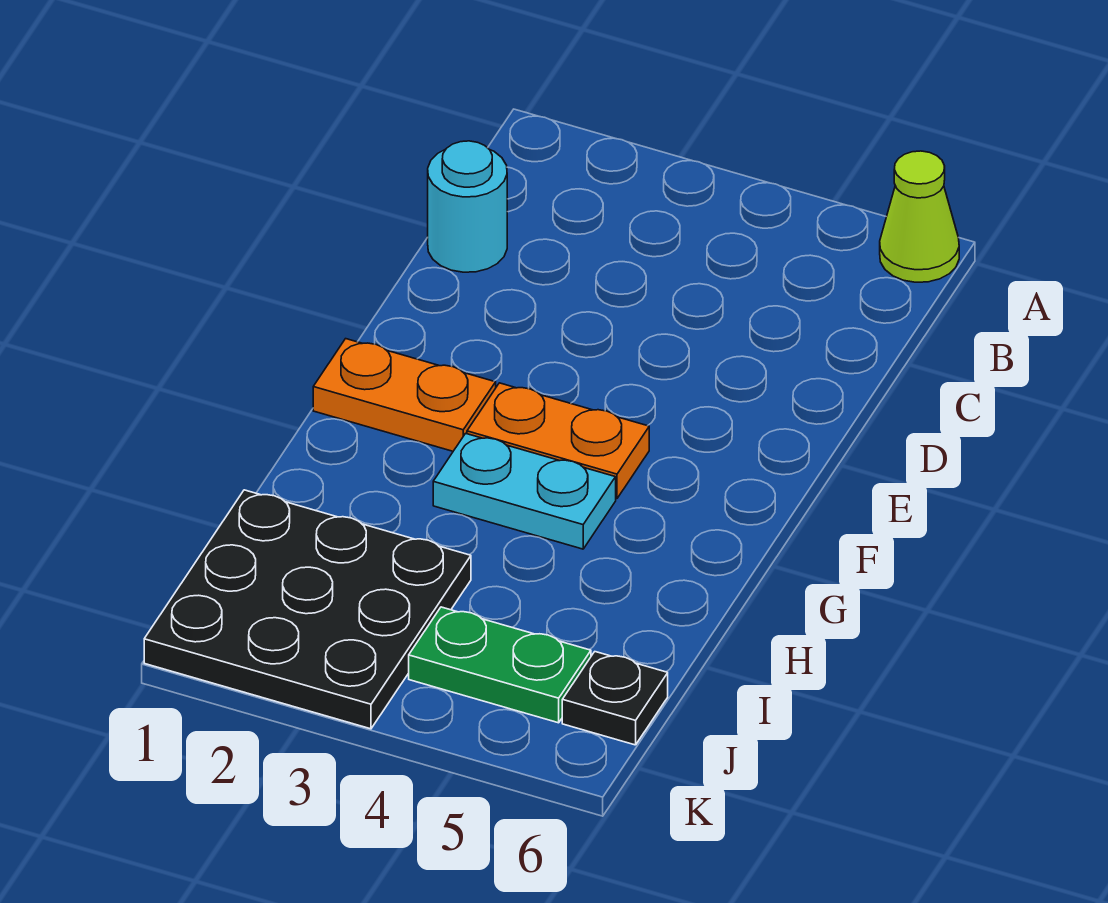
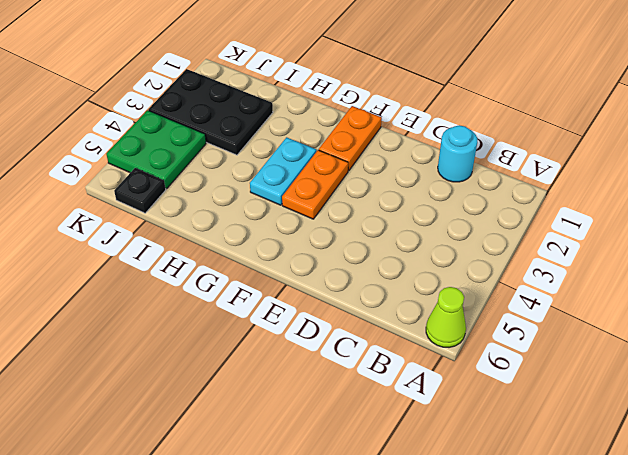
black 3x3 plate [144,490,471,729] -> black 2x3 plate [148,69,273,155]
green 1x2 plate [409,607,591,723] -> green 2x2 plate [106,110,206,189]

